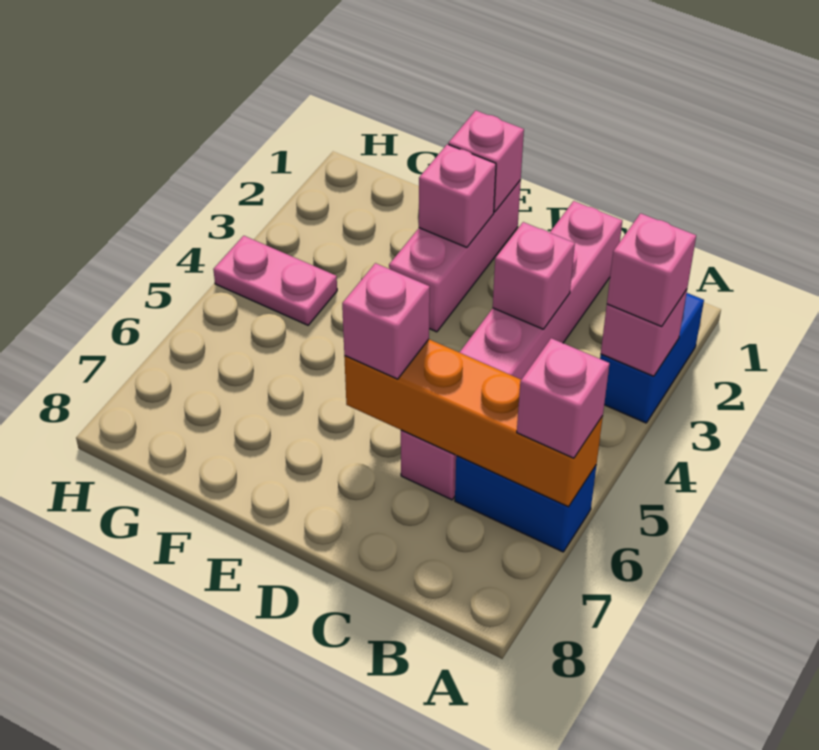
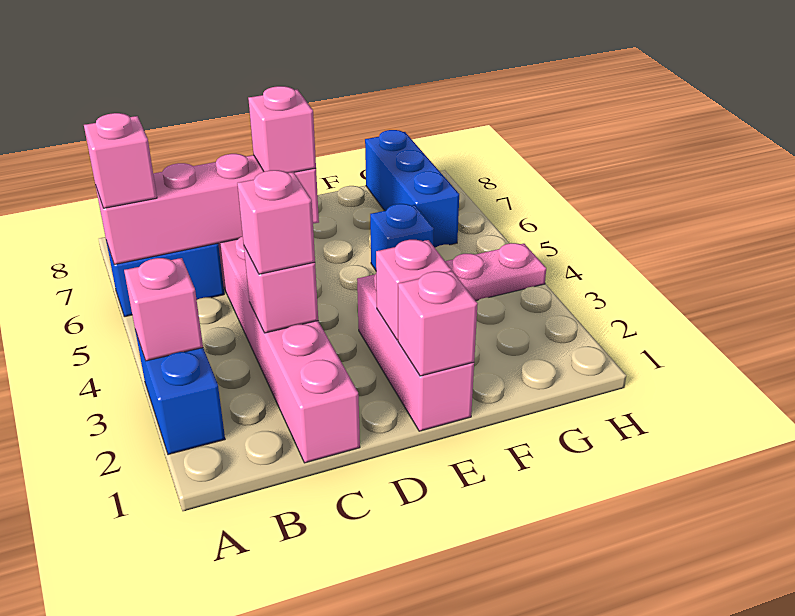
pink 1x1 brick [607,213,696,326] -> pink 1x1 brick moved to [237,170,315,274]
orange 1x4 brick [344,339,603,507] -> pink 1x4 brick [96,154,319,265]
none -> blue 1x1 brick [370,204,434,270]
none -> blue 1x3 brick [365,130,459,248]

